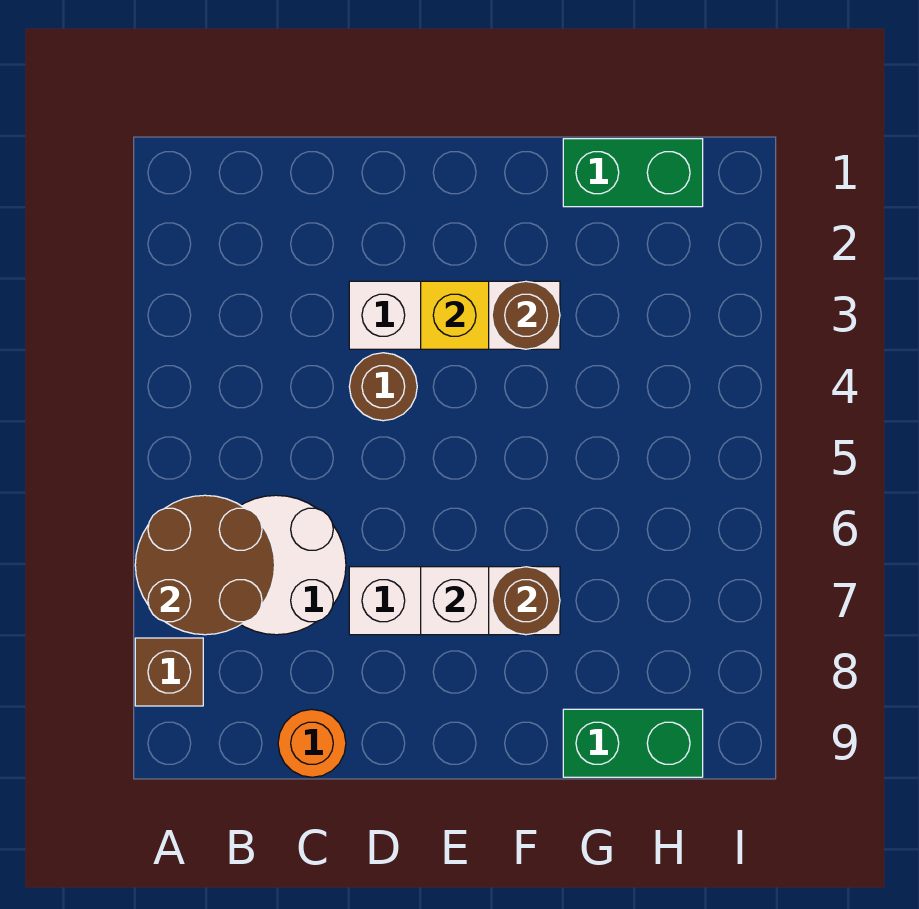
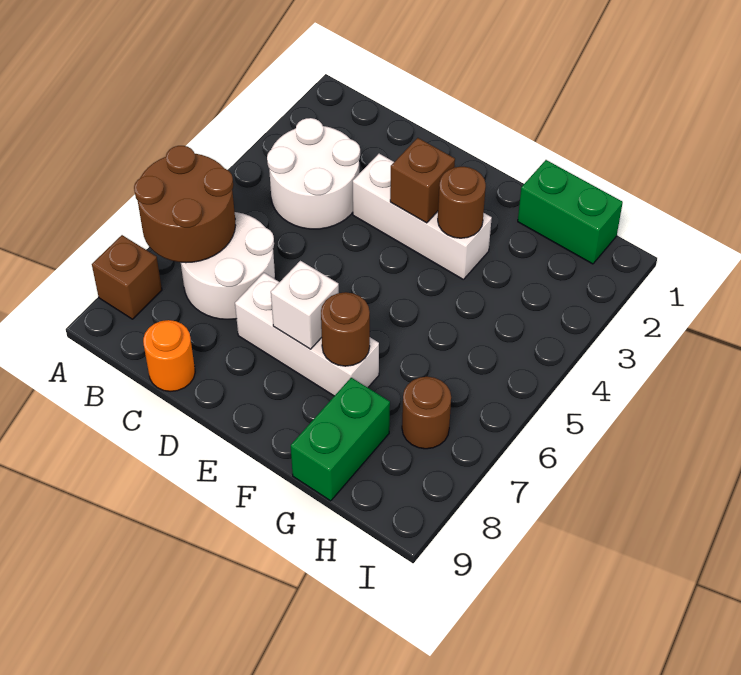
none -> white 2x2 round brick [267,118,360,229]
brown 1x1 round brick [349,353,417,421] -> brown 1x1 round brick moved to [402,377,451,449]
yellow 1x1 brick [421,281,489,349] -> brown 1x1 brick [390,138,455,223]
green 1x2 brick [563,709,703,777] -> green 1x2 brick turned to [291,378,390,501]

